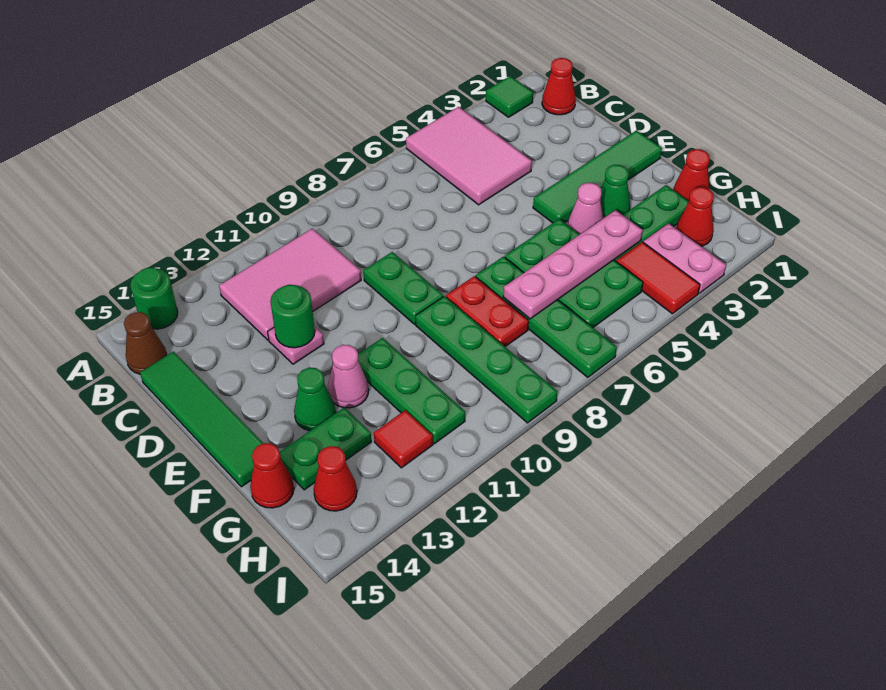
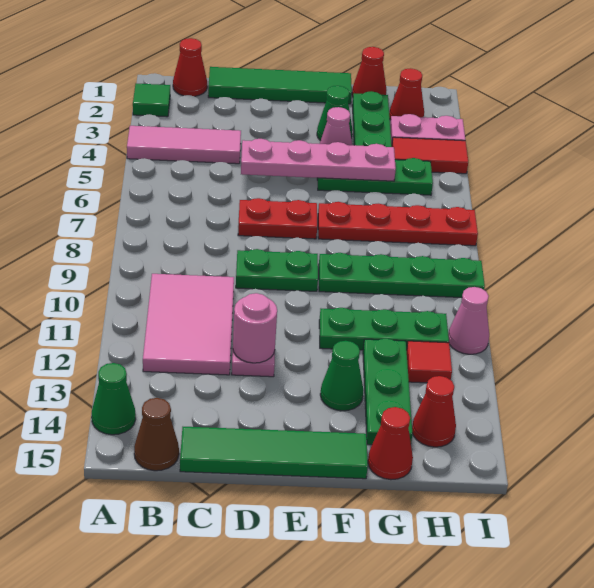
pink 2x3 tile [406,107,532,205] -> pink 1x3 tile [127,126,241,164]
green 1x1 round brick [130,268,178,329] -> green 1x1 cone [92,363,136,435]
green 1x1 round brick [270,285,315,348] -> pink 1x1 round brick [233,293,277,363]
green 1x4 tile [533,131,662,223] -> green 1x4 tile turned to [208,67,352,104]
green 2x3 plate [505,219,643,327] -> green 1x3 plate [317,158,433,195]
green 1x4 plate [476,257,617,377] -> red 1x4 plate [318,202,478,246]
red 1x2 plate [446,276,529,347] -> red 1x2 plate moved to [238,198,317,239]
pink 1x1 cone [328,345,369,408] -> pink 1x1 cone moved to [448,287,489,354]
pink 1x4 plate [503,210,643,319] -> pink 1x4 plate turned to [241,139,396,181]
green 1x2 plate [280,407,371,490] -> green 1x3 plate [363,338,413,445]

